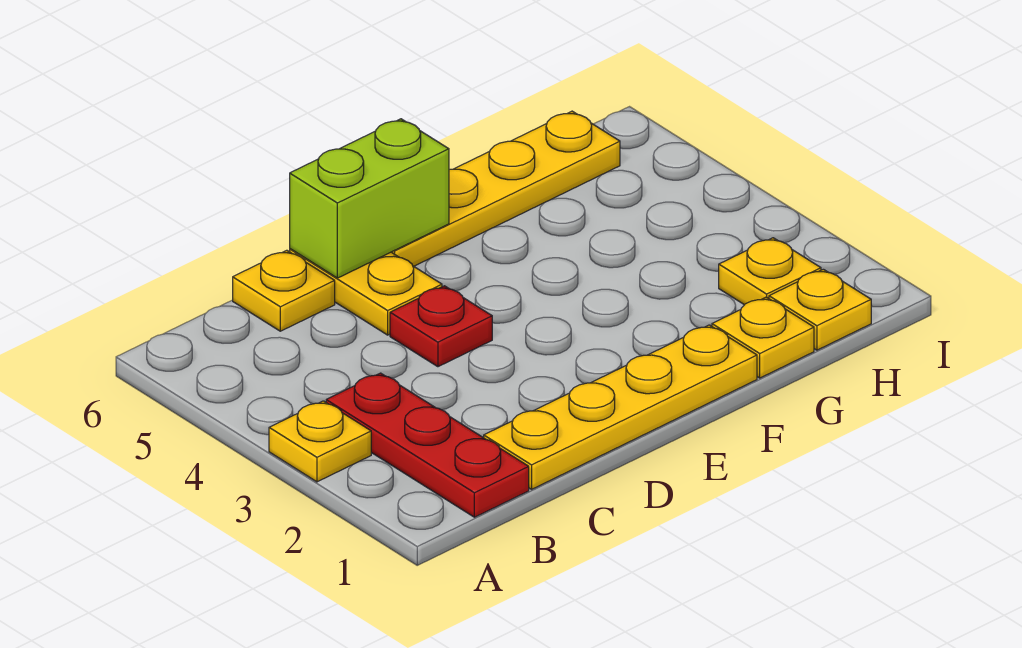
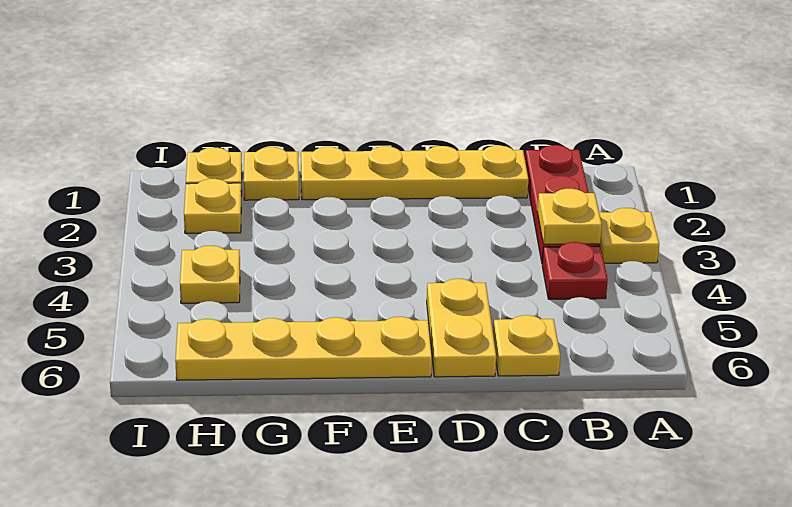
none -> yellow 1x1 plate [537,189,602,244]
red 1x1 plate [390,286,492,367] -> red 1x1 plate moved to [542,242,608,299]
lime 1x2 brick [290,119,449,278] -> none
none -> yellow 1x1 plate [180,246,240,303]

